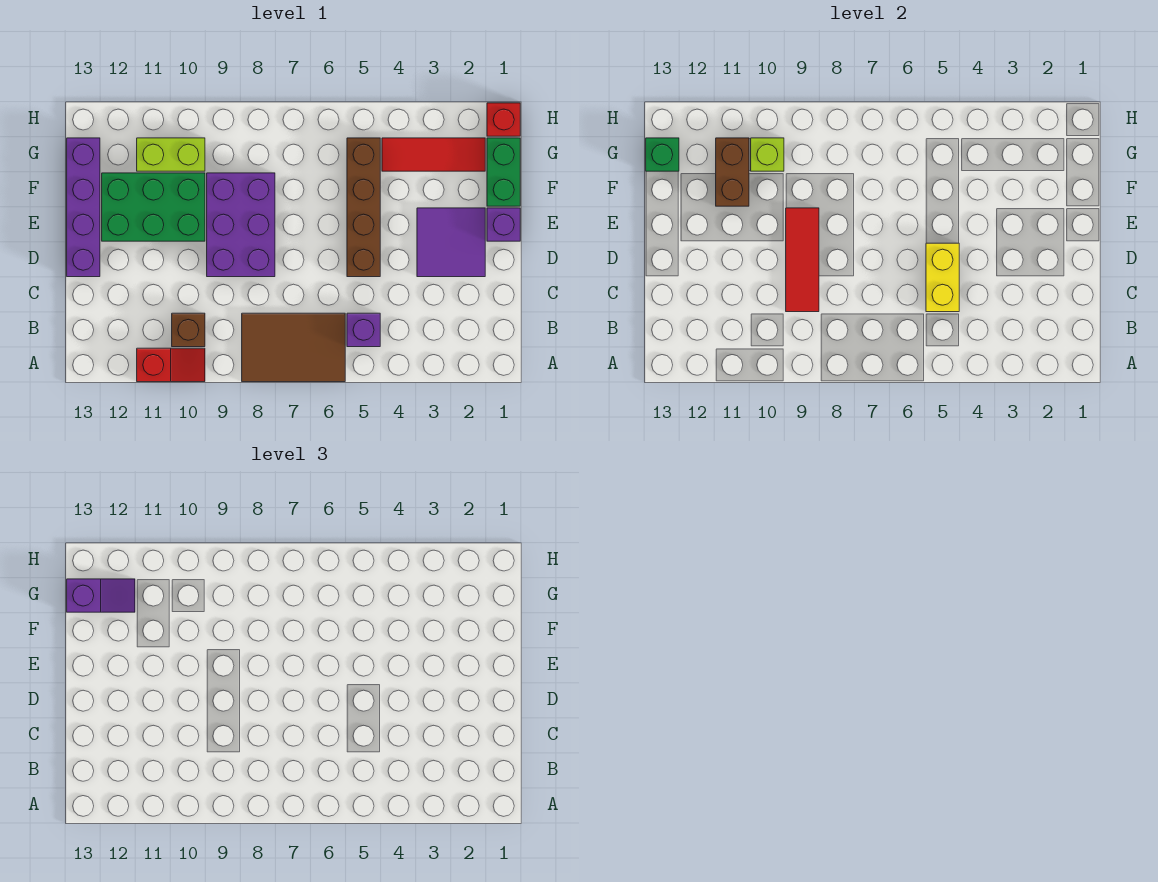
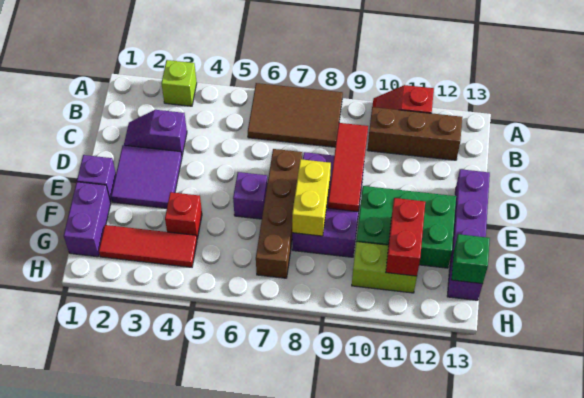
purple 1x1 brick [347,313,380,347] -> purple 1x1 brick moved to [233,172,267,219]
brown 1x1 brick [172,313,205,347] -> brown 1x3 brick [367,107,462,160]
yellow 1x2 brick [926,243,959,312] -> yellow 1x2 brick moved to [292,159,331,236]
brown 1x4 brick [347,138,380,277] -> brown 1x4 brick moved to [256,149,302,278]
green 1x2 brick [487,138,520,206] -> purple 1x2 brick [64,182,111,257]
brown 1x2 brick [716,138,749,206] -> red 1x2 brick [386,198,425,276]
lime 1x1 brick [751,138,784,171] -> lime 1x1 brick moved to [161,60,197,106]
purple 1x2 slope [67,579,135,612] -> purple 1x2 slope moved to [124,110,187,155]
red 1x1 brick [487,103,520,136] -> red 1x1 brick moved to [165,192,202,239]

